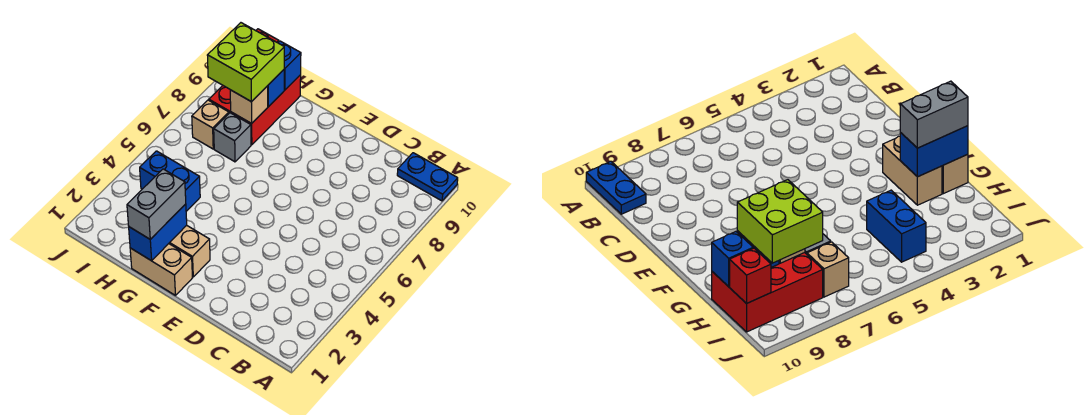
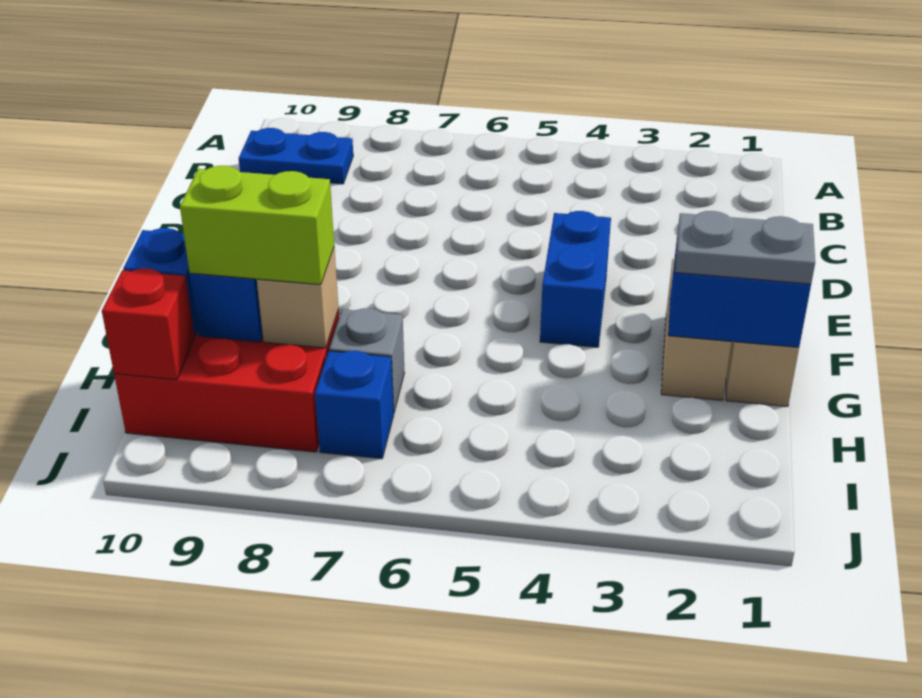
blue 1x2 plate [397,153,458,201] -> blue 1x2 plate turned to [239,128,353,184]
grey 1x2 brick [127,169,186,239] -> grey 1x2 plate [675,211,815,284]
blue 1x2 brick [140,151,200,211] -> blue 1x2 brick moved to [540,211,611,347]
lime 2x2 brick [207,23,284,102] -> lime 1x2 brick [180,166,334,285]
tan 1x1 brick [192,100,229,149] -> blue 1x1 brick [315,351,394,459]

